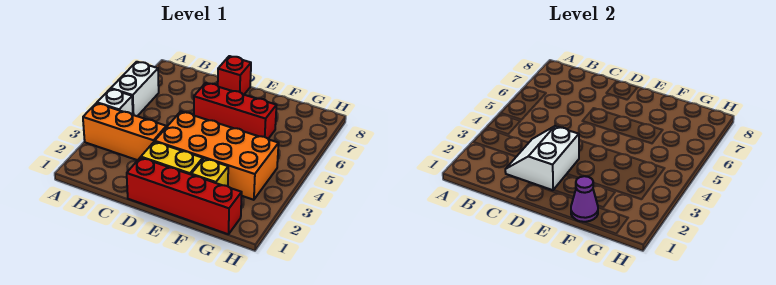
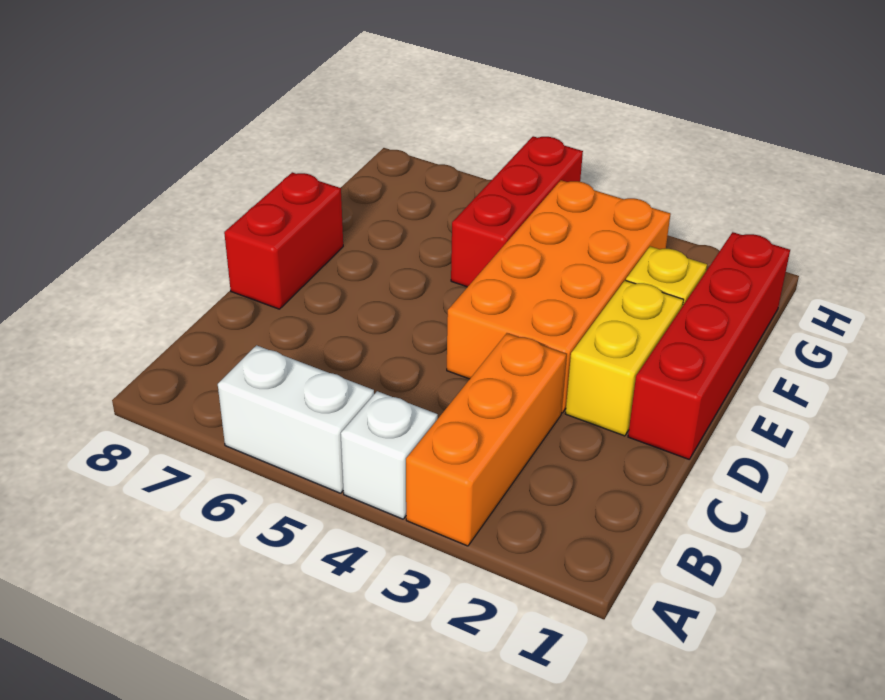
white 2x2 slope [505,126,579,190] -> none
red 1x3 brick [194,83,277,139] -> red 1x3 brick moved to [451,136,583,287]
red 1x1 brick [218,56,251,95] -> red 1x2 brick [224,172,343,309]
purple 1x1 cone [571,176,598,222] -> none

